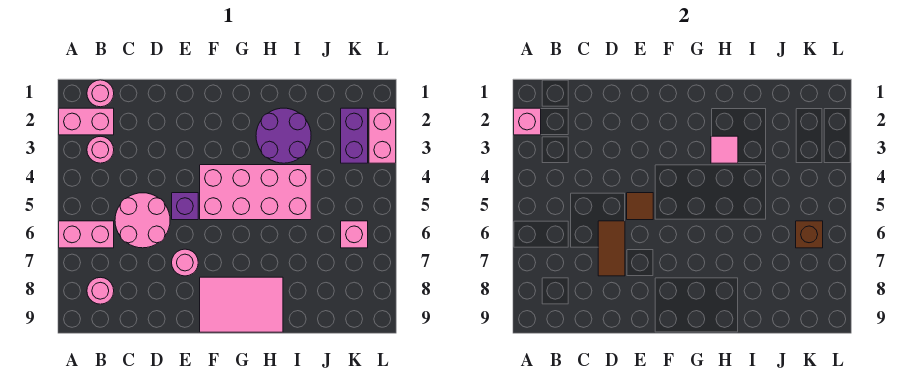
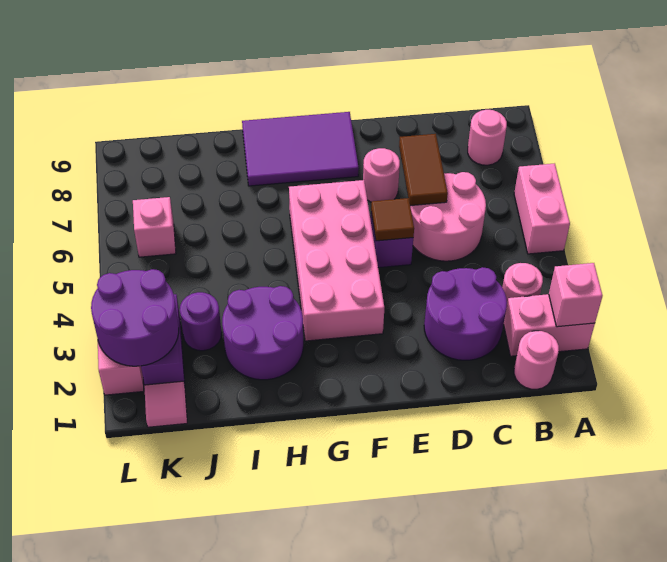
pink 1x2 brick [59,221,114,248] -> pink 1x2 brick turned to [514,163,570,254]
none -> purple 2x2 round brick [424,267,507,360]
pink 2x4 brick [200,165,311,220] -> pink 2x4 brick turned to [289,180,384,341]
pink 2x3 tile [200,277,283,332] -> purple 2x3 tile [242,112,359,186]
pink 1x1 tile [711,136,738,163] -> pink 1x1 tile moved to [144,381,187,427]
none -> purple 1x1 round brick [180,292,222,351]
none -> purple 2x2 round brick [91,269,179,366]
brown 1x1 brick [796,221,823,248] -> none

